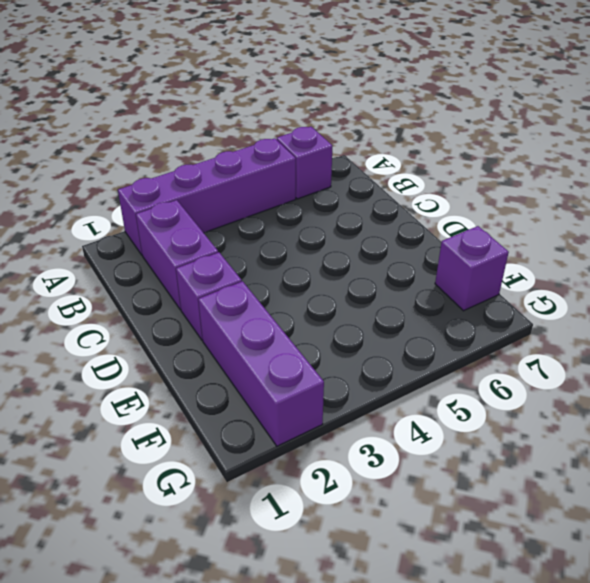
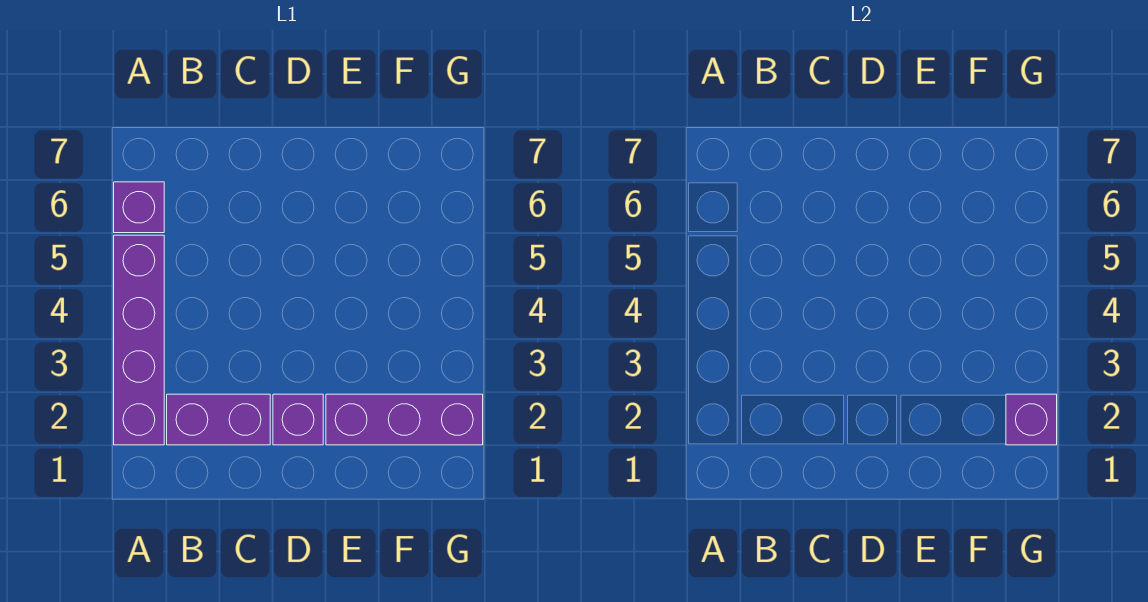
purple 1x1 brick [435,226,509,311] -> purple 1x1 brick moved to [1006,394,1057,445]

